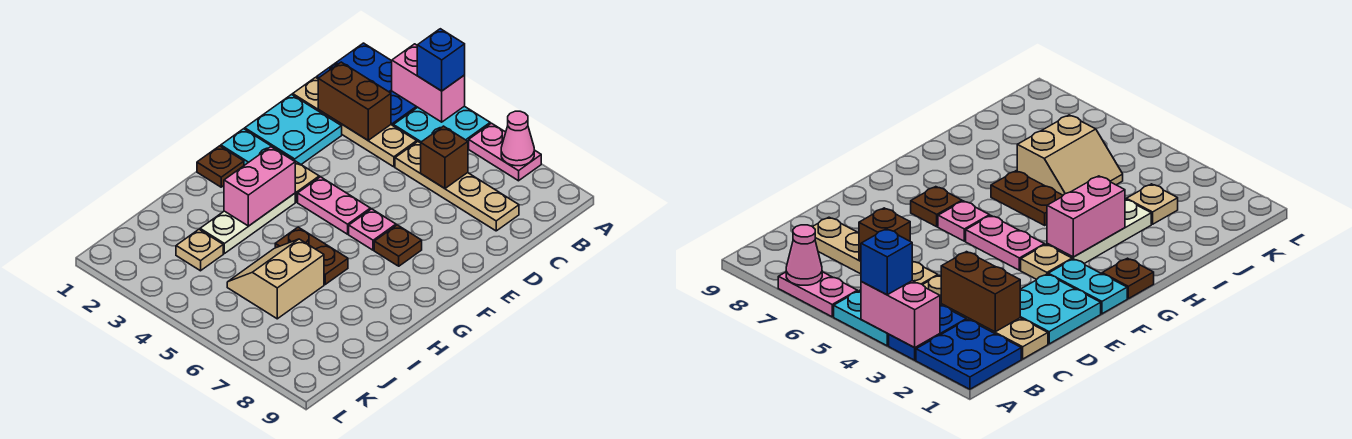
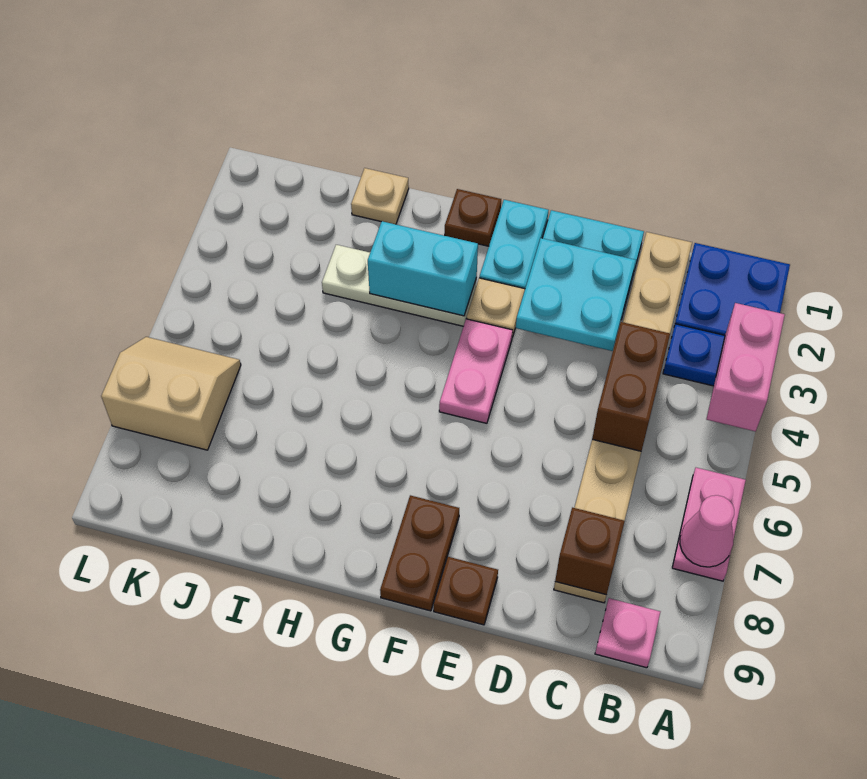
cyan 2x2 plate [393,106,490,148] -> cyan 2x2 plate moved to [516,238,636,351]
blue 1x1 brick [417,29,465,91] -> none
brown 1x2 brick [318,62,391,140] -> brown 1x2 brick moved to [592,322,670,451]
brown 1x1 brick [421,126,468,188] -> brown 1x1 brick moved to [555,508,625,595]
pink 1x1 plate [349,209,396,250] -> pink 1x1 plate moved to [595,598,660,668]
brown 1x1 plate [374,225,422,266] -> brown 1x1 plate moved to [434,557,498,625]
pink 1x2 brick [224,147,295,226] -> cyan 1x2 brick [368,221,478,316]
brown 1x2 plate [275,227,348,284] -> brown 1x2 plate moved to [380,495,459,611]
tan 2x2 slope [227,239,324,319] -> tan 2x2 slope moved to [101,337,241,450]
tan 1x1 plate [176,230,223,271] -> tan 1x1 plate moved to [351,168,409,224]

